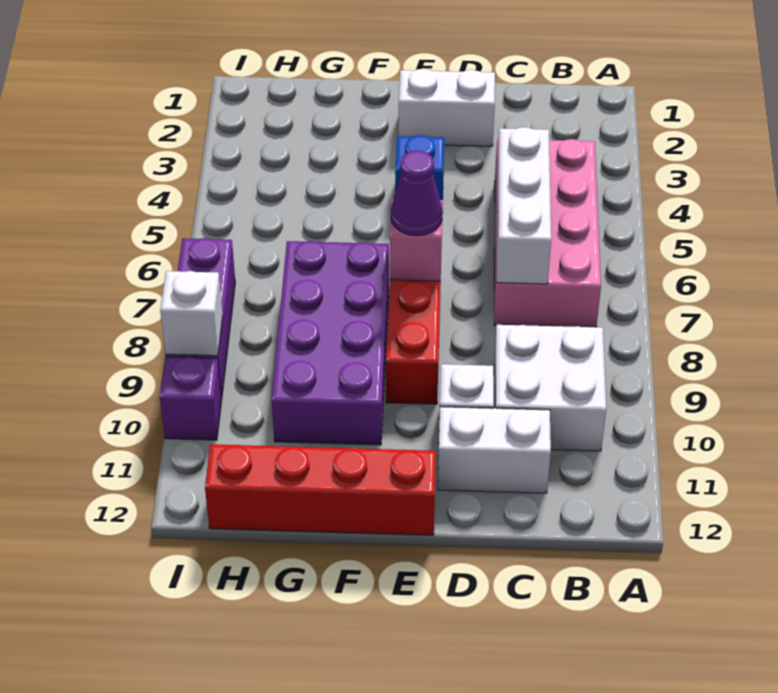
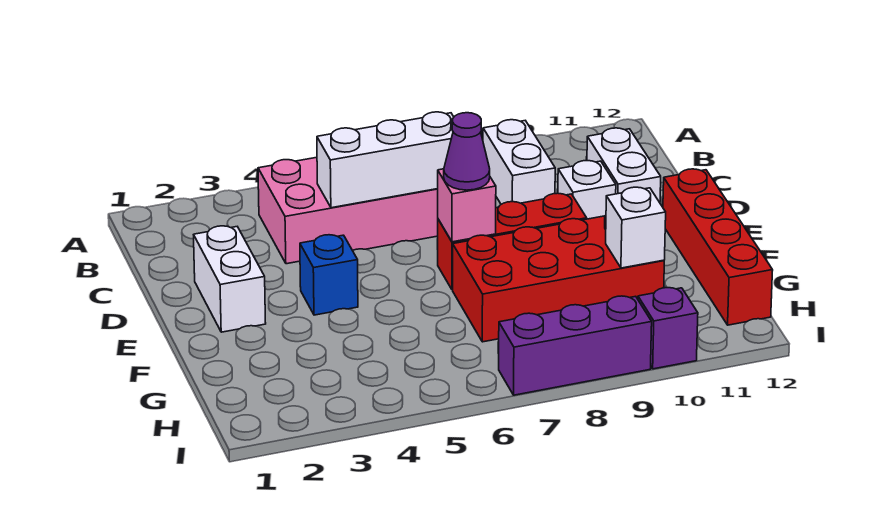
white 2x2 brick [494,325,606,451] -> white 1x2 brick [483,120,555,204]
purple 2x4 brick [272,241,389,445] -> red 2x4 brick [453,216,664,342]
white 1x1 brick [160,271,223,356] -> white 1x1 brick moved to [606,187,666,268]

